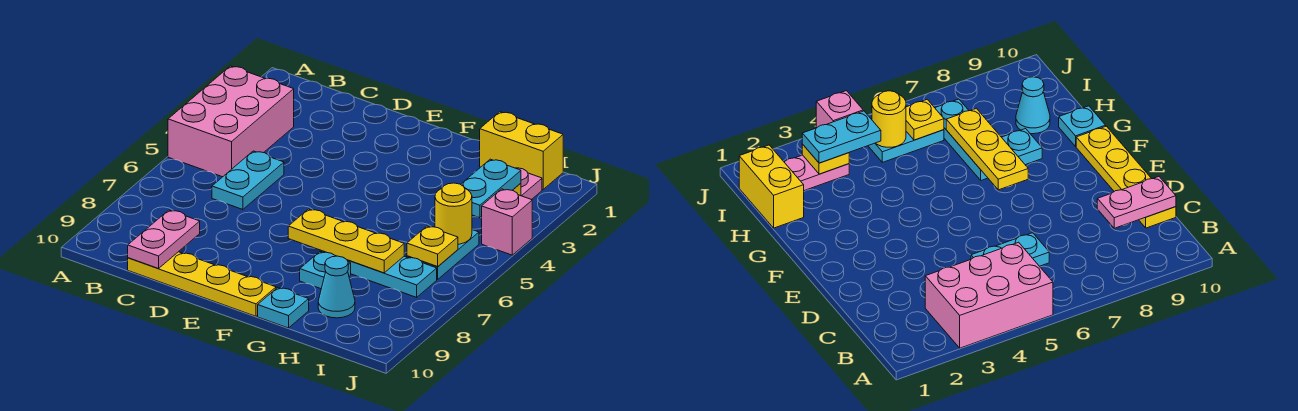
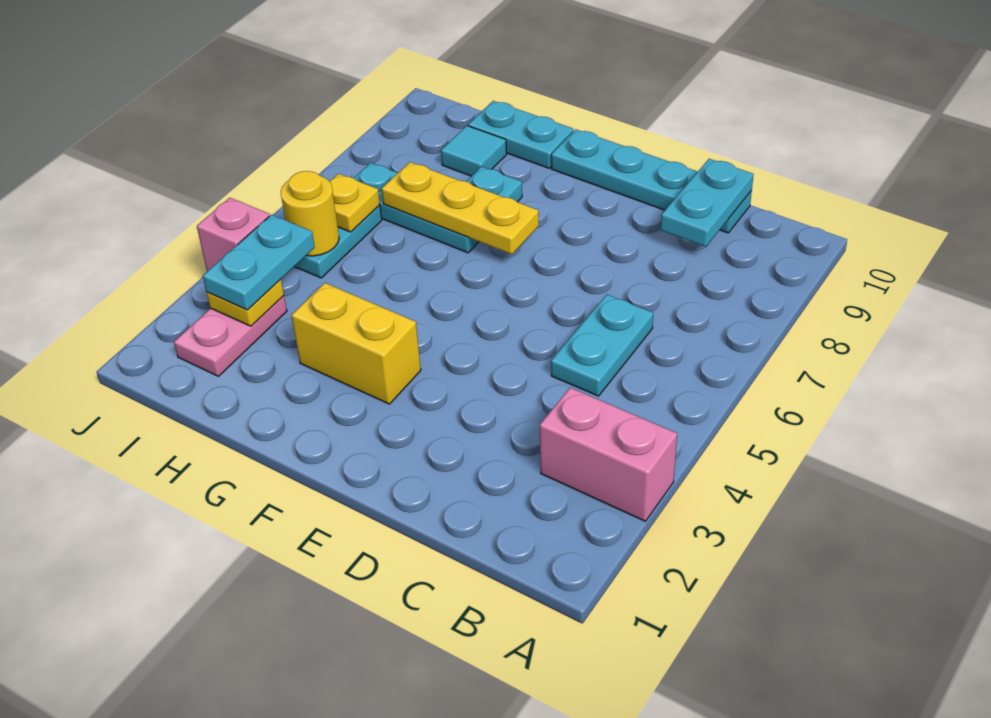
pink 2x3 brick [168,66,294,177] -> pink 1x2 brick [540,388,677,521]
pink 1x2 plate [128,210,200,268] -> cyan 1x2 plate [661,159,754,247]
yellow 1x4 plate [128,252,276,316] -> cyan 1x4 plate [551,129,752,233]
cyan 1x1 plate [258,288,309,328] -> cyan 1x2 plate [468,101,573,168]
yellow 1x2 brick [480,112,563,190] -> yellow 1x2 brick moved to [291,283,421,404]
cyan 1x1 cone [318,256,355,318] -> cyan 1x1 tile [441,126,507,176]

